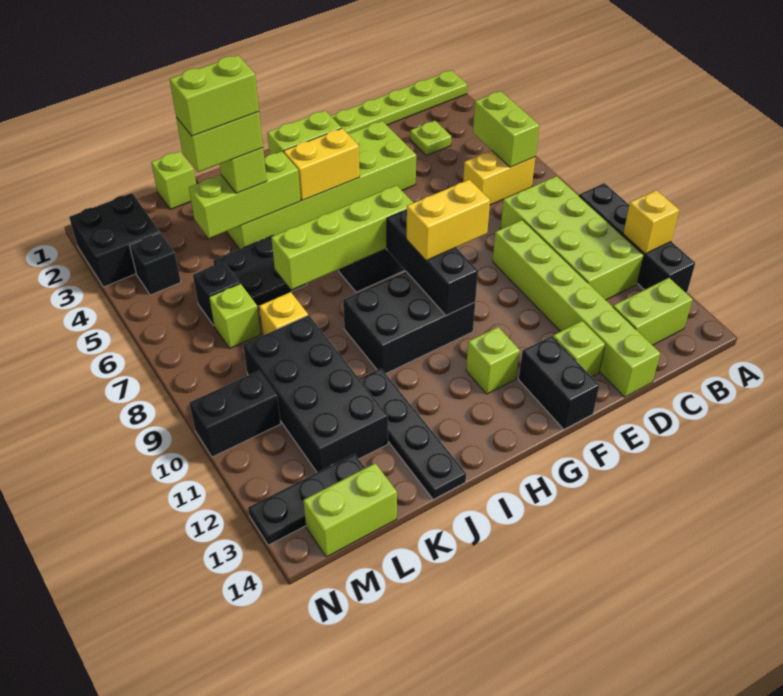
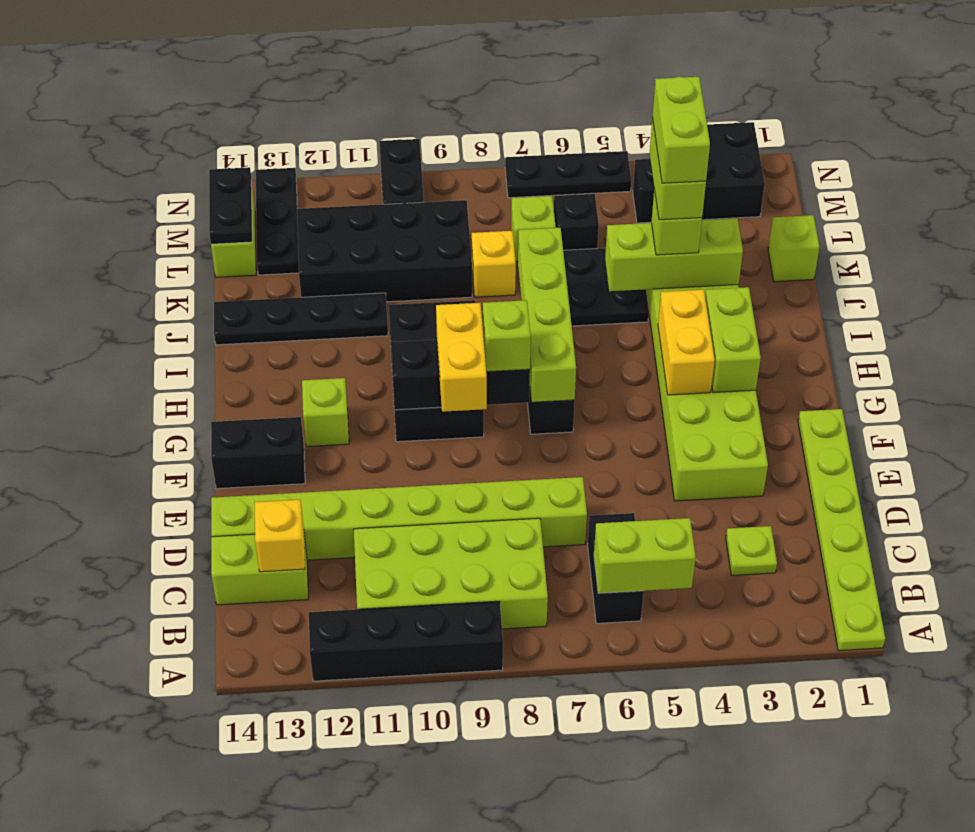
yellow 1x1 brick [623,190,679,254] -> yellow 1x1 brick moved to [255,500,305,572]
yellow 1x2 brick [463,151,535,205] -> black 1x2 brick [588,513,644,623]
lime 1x2 brick [613,278,693,345] -> lime 1x2 brick turned to [211,534,308,605]
lime 1x6 brick [493,220,660,397] -> lime 1x8 brick [211,477,587,560]
lime 1x1 brick [553,321,605,377] -> lime 1x1 brick moved to [483,300,531,372]
lime 1x3 brick [189,151,301,238] -> lime 1x3 brick turned to [605,219,743,291]
none -> black 1x2 plate [209,167,252,244]
none -> black 1x3 plate [505,151,631,198]

